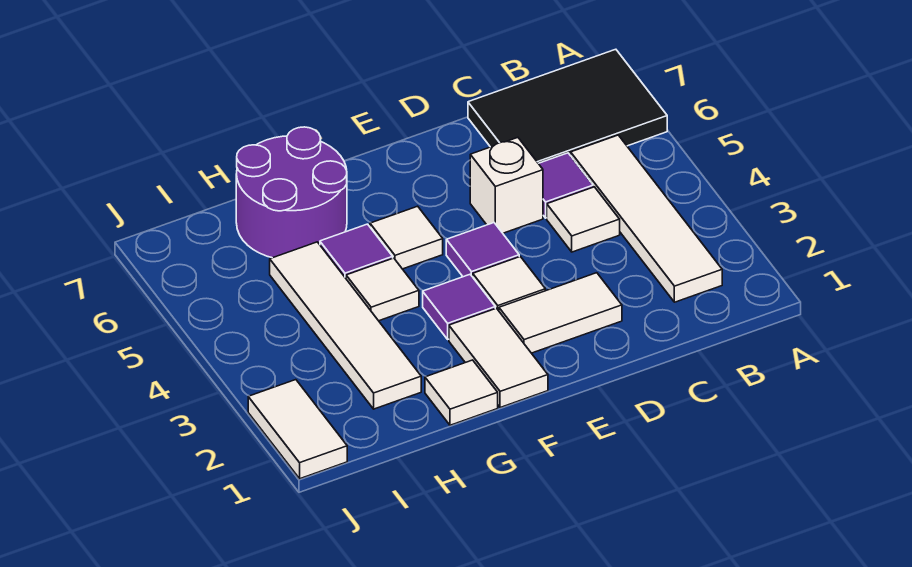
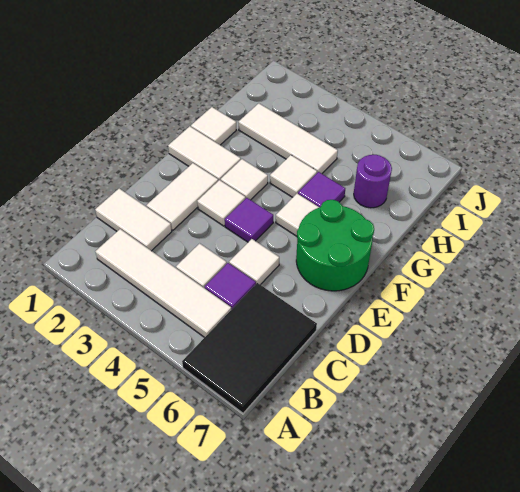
white 1x1 brick [470,138,543,233] -> white 1x1 tile [229,239,279,285]
none -> green 2x2 round brick [296,200,374,291]
purple 1x1 tile [423,275,495,339] -> white 1x1 tile [221,159,268,200]
purple 2x2 round brick [236,127,347,258] -> purple 1x1 round brick [354,154,392,208]
white 1x4 tile [270,242,421,409] -> white 1x3 tile [239,103,338,174]
white 1x2 tile [248,380,347,479] -> white 1x2 tile moved to [95,188,172,251]

